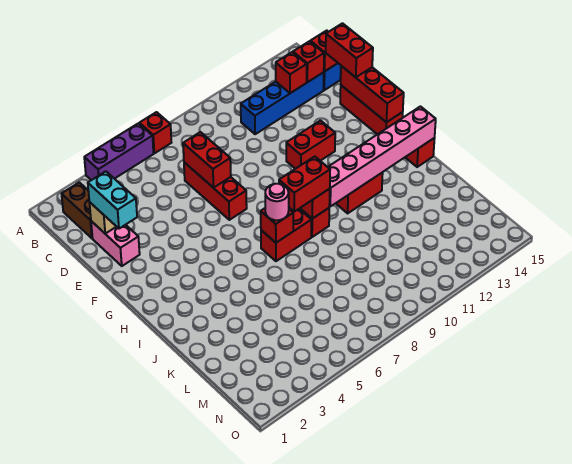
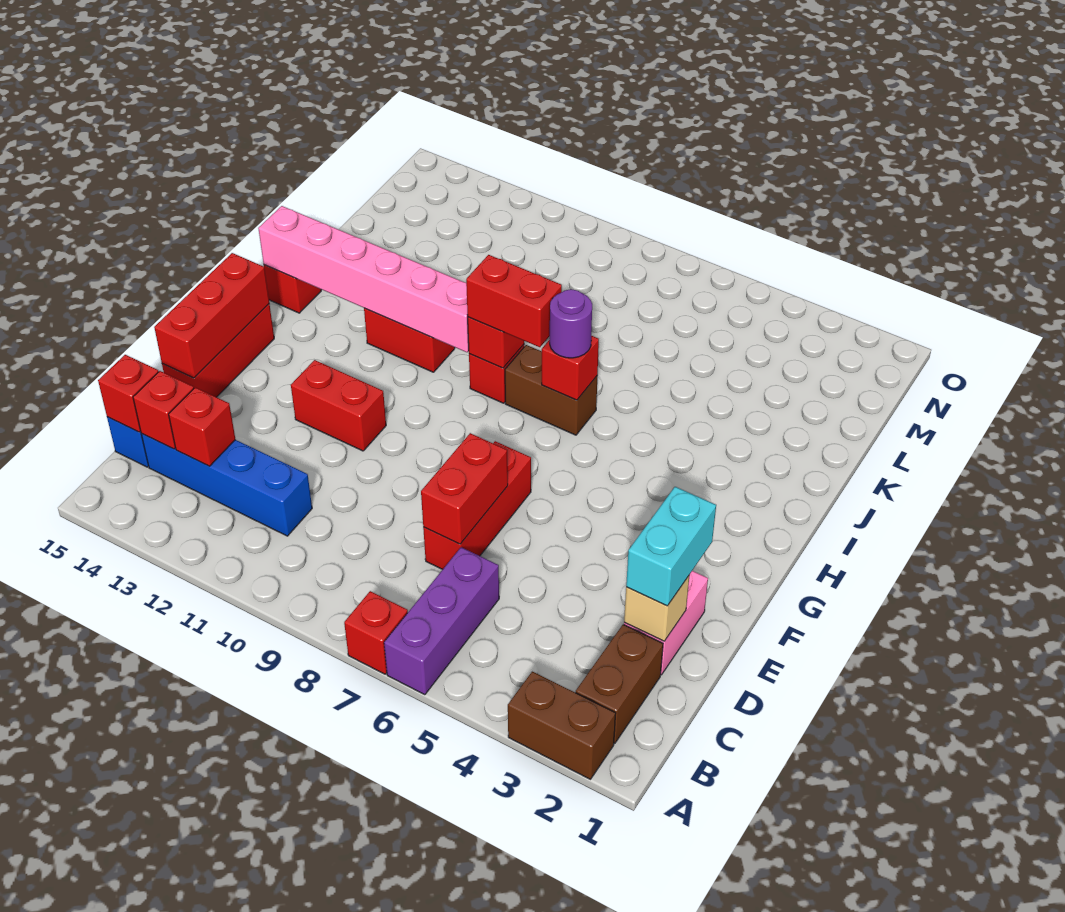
none -> brown 1x2 brick [508,672,616,779]
purple 1x3 brick [84,123,154,180] -> purple 1x3 brick turned to [384,547,499,695]
red 1x2 brick [326,23,373,77] -> none
red 1x2 brick [261,209,311,261] -> brown 1x2 brick [505,345,597,435]
pink 1x1 round brick [265,184,289,220] -> purple 1x1 round brick [550,289,592,358]

